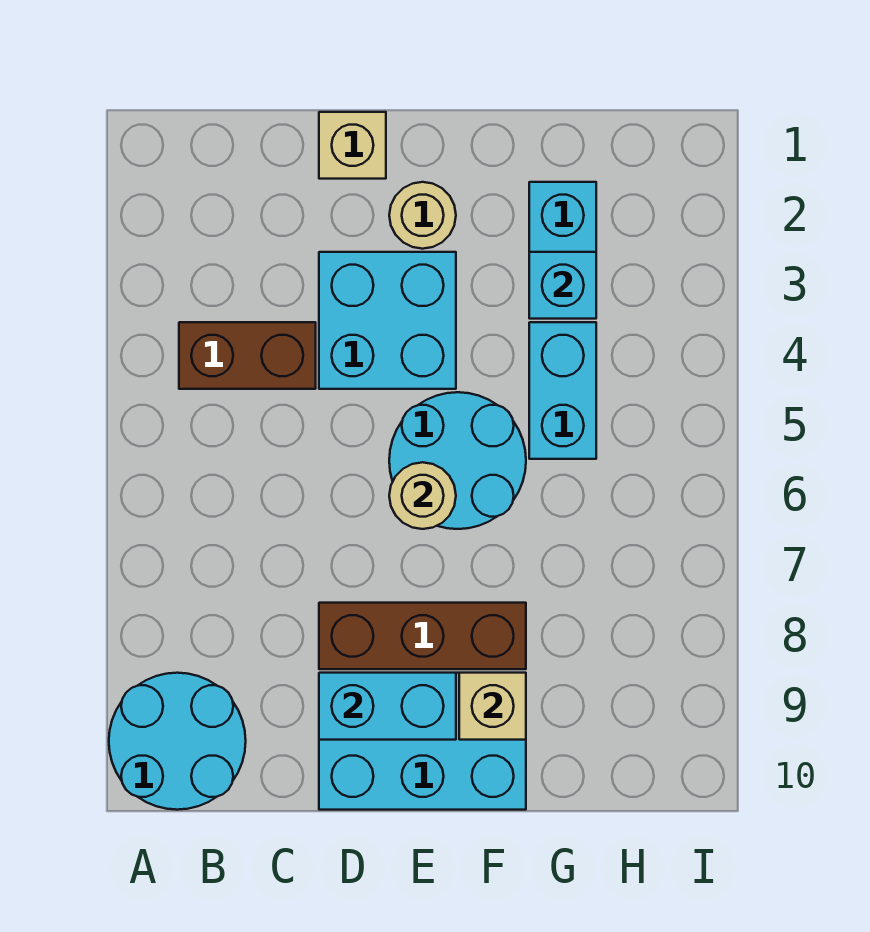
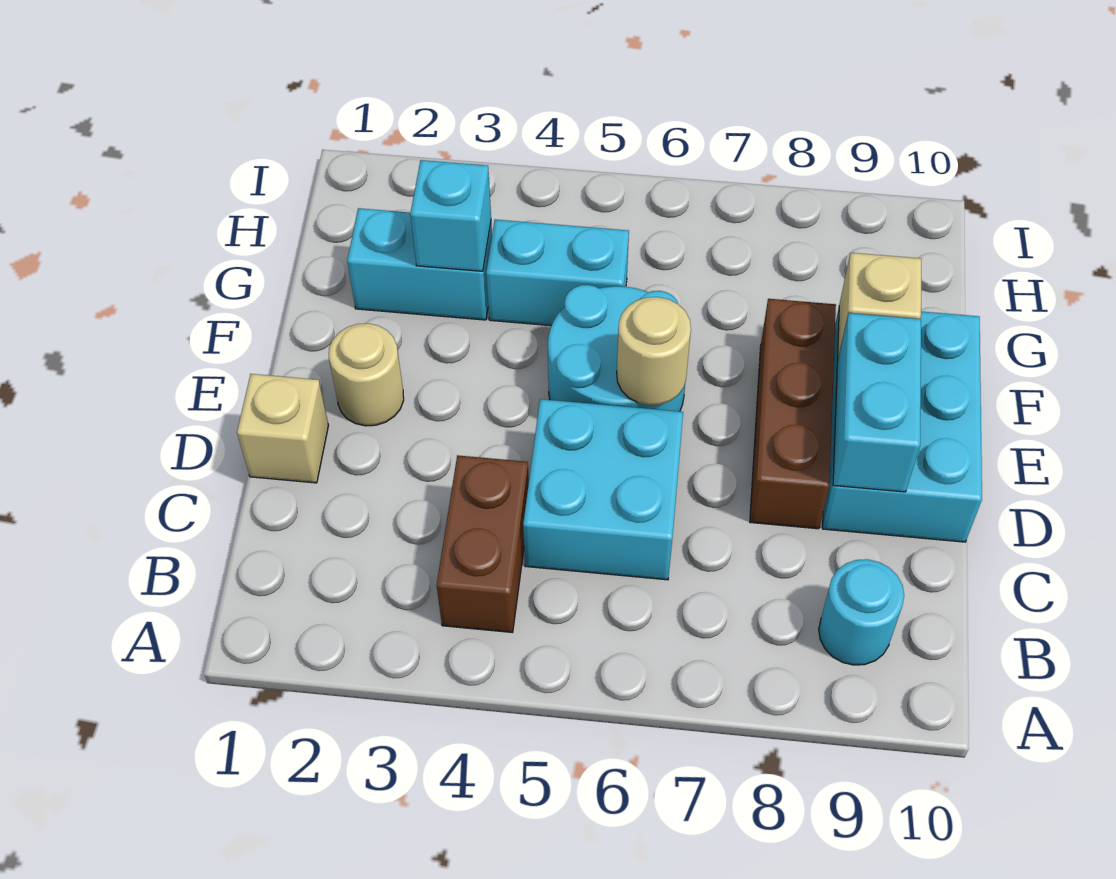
cyan 2x2 round brick [109,673,246,810] -> cyan 1x1 round brick [819,559,904,665]
cyan 2x2 brick [319,252,456,389] -> cyan 2x2 brick moved to [523,399,683,580]

